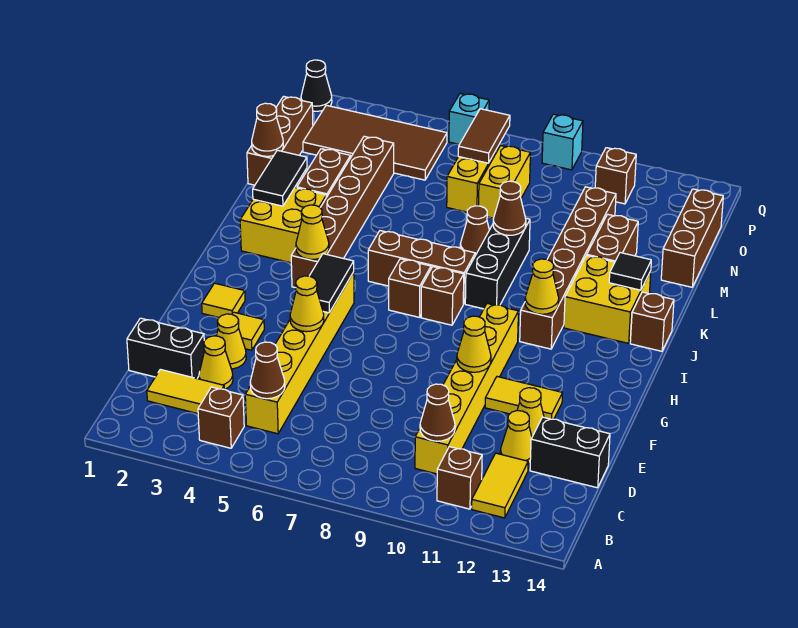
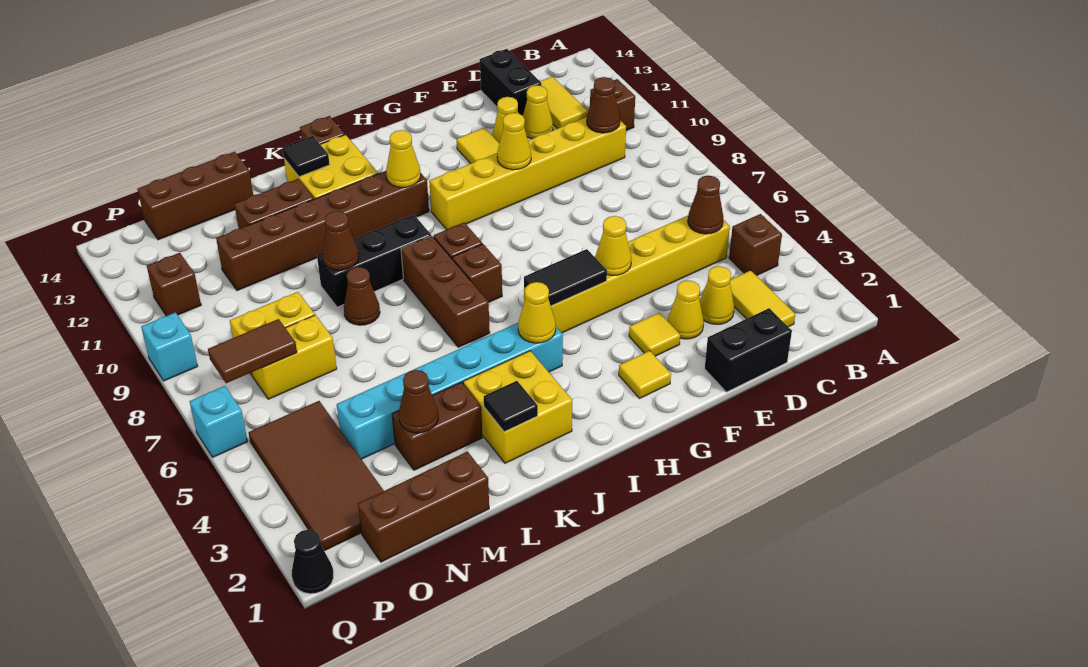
yellow 1x2 tile [472,453,528,518] -> yellow 1x2 tile turned to [540,76,588,129]
black 1x2 brick [127,318,204,378] -> black 1x2 brick turned to [705,308,792,392]
brown 1x6 brick [291,136,394,288] -> cyan 1x6 brick [337,323,563,459]
black 1x2 tile [253,150,307,206] -> black 1x1 tile [484,381,538,432]
brown 1x1 cone [252,103,283,156] -> brown 1x1 cone moved to [399,370,438,433]

